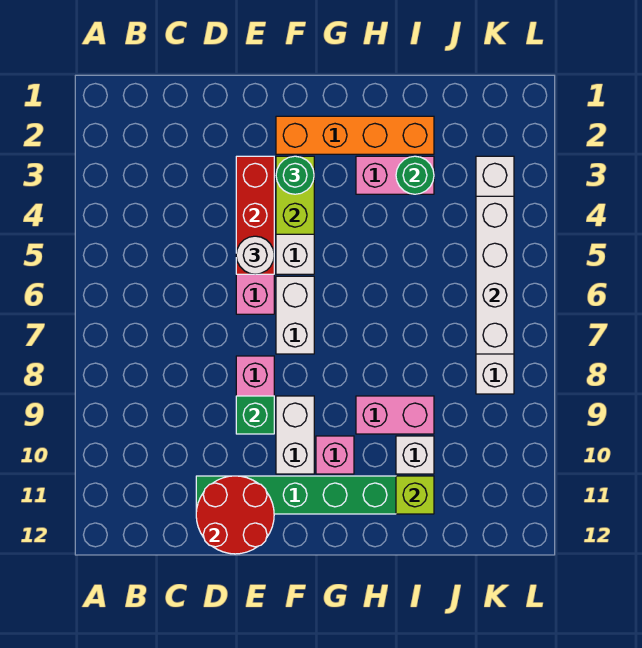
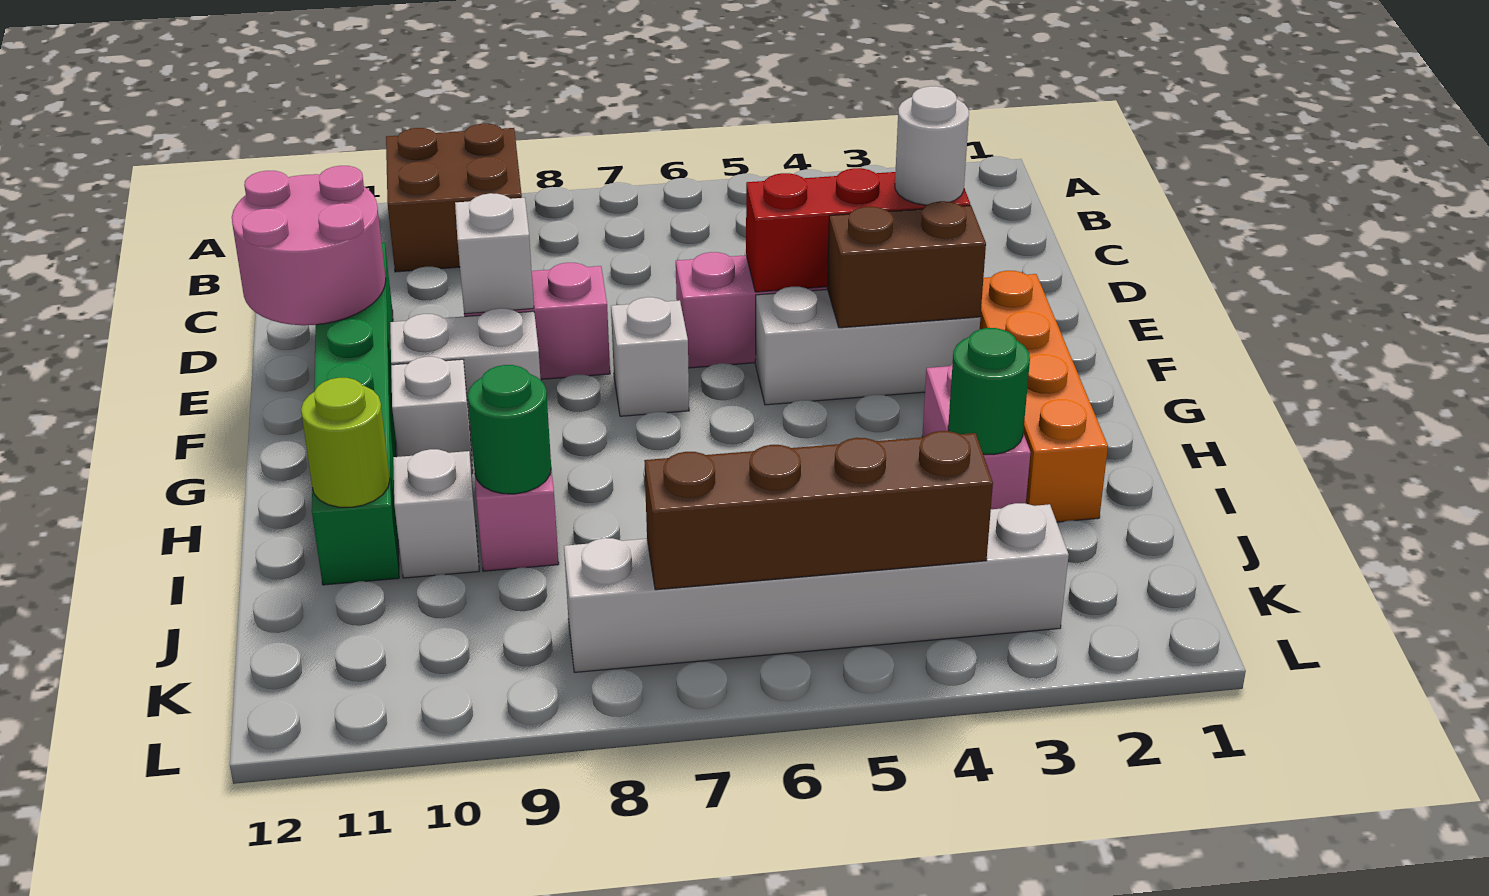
none -> brown 2x2 brick [386,124,522,272]
red 2x2 round brick [196,476,274,554] -> pink 2x2 round brick [232,166,386,325]
white 1x1 round brick [236,236,274,274] -> white 1x1 round brick moved to [895,86,969,205]
green 1x1 brick [236,396,274,434] -> white 1x1 brick [455,193,534,314]
lime 1x2 brick [276,156,314,234] -> brown 1x2 brick [827,201,986,328]
green 1x1 round brick [276,156,314,194] -> green 1x1 round brick moved to [468,365,551,494]
white 1x2 brick [276,276,314,354] -> white 1x1 brick [611,297,689,416]
pink 1x1 brick [316,436,354,474] -> white 1x1 brick [391,357,473,474]
lime 1x1 brick [396,476,434,514] -> lime 1x1 round brick [301,378,390,507]
white 1x4 brick [476,196,514,354] -> brown 1x4 brick [644,431,993,590]

